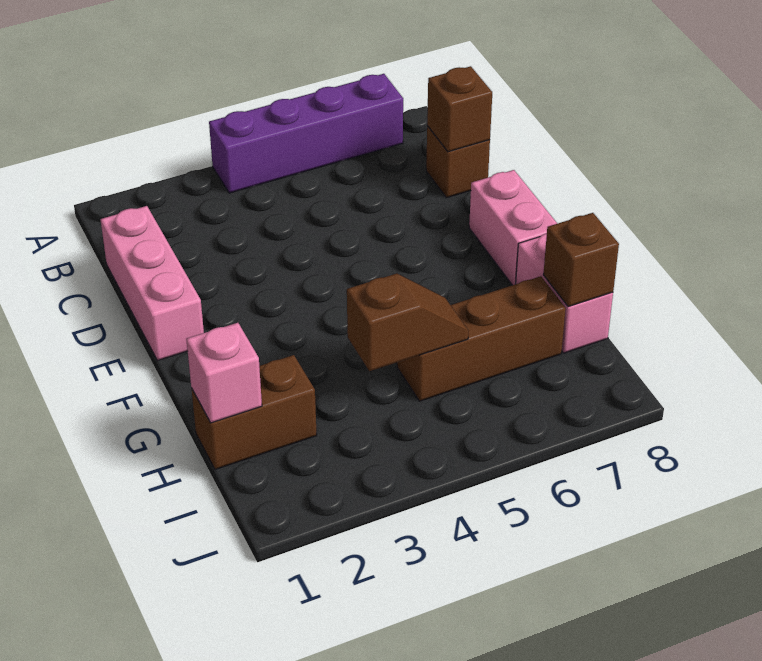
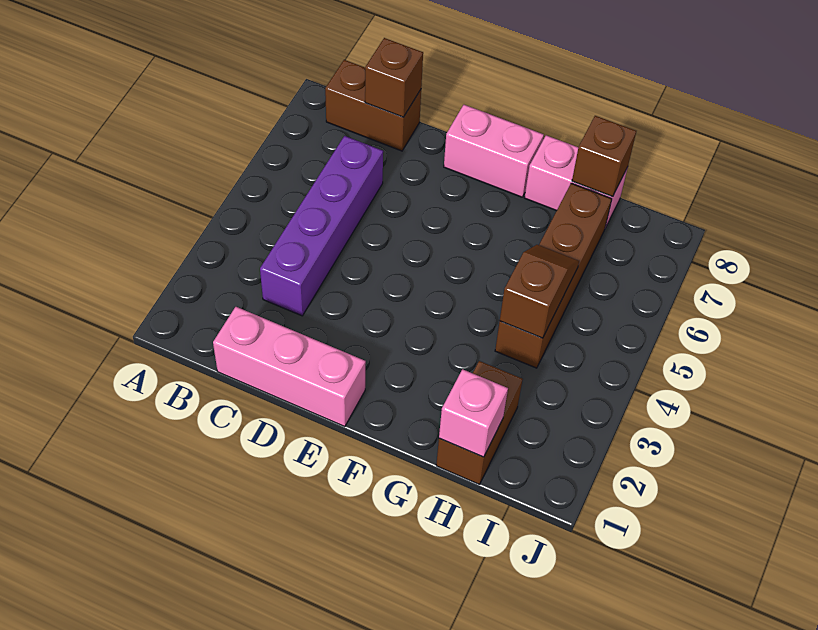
purple 1x4 brick [209,74,403,193] -> purple 1x4 brick moved to [260,136,383,316]
brown 1x1 brick [426,126,490,198] -> brown 1x2 brick [325,60,421,151]
brown 1x3 brick [397,276,566,401] -> brown 1x4 brick [495,183,612,368]

